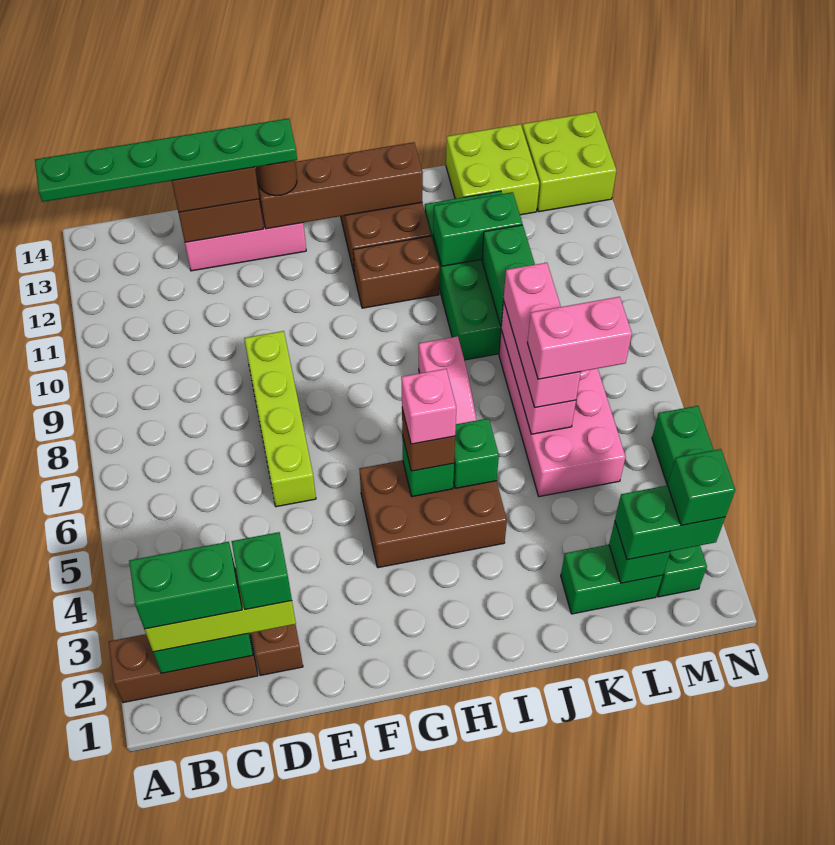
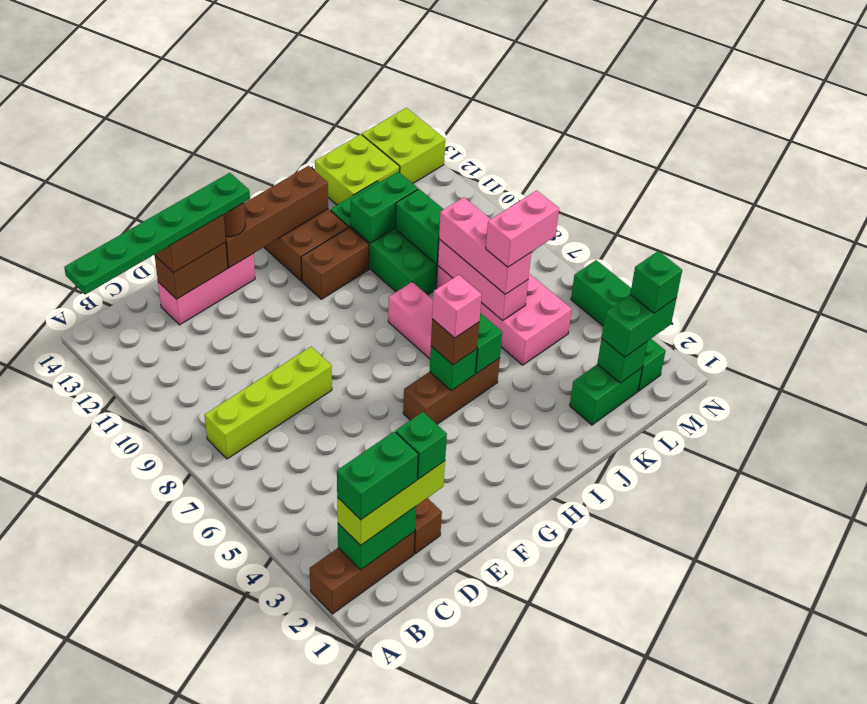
lime 1x4 brick [244,331,316,507] -> lime 1x4 brick turned to [205,347,332,459]
brown 2x3 brick [359,460,507,568] -> brown 1x3 brick [403,358,500,424]

